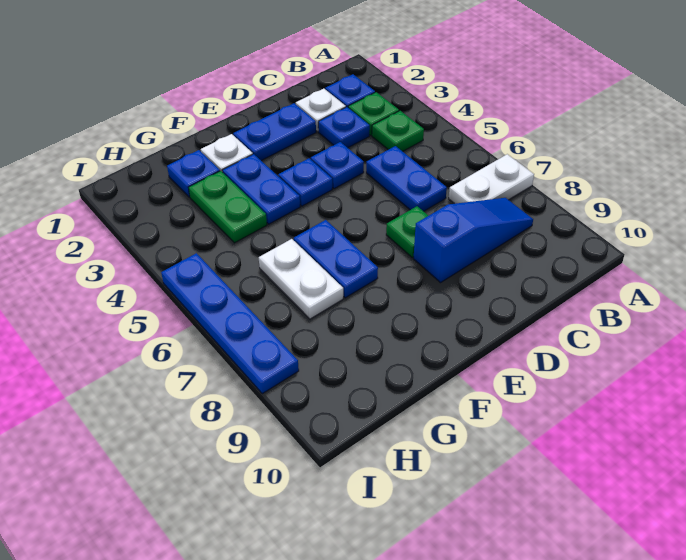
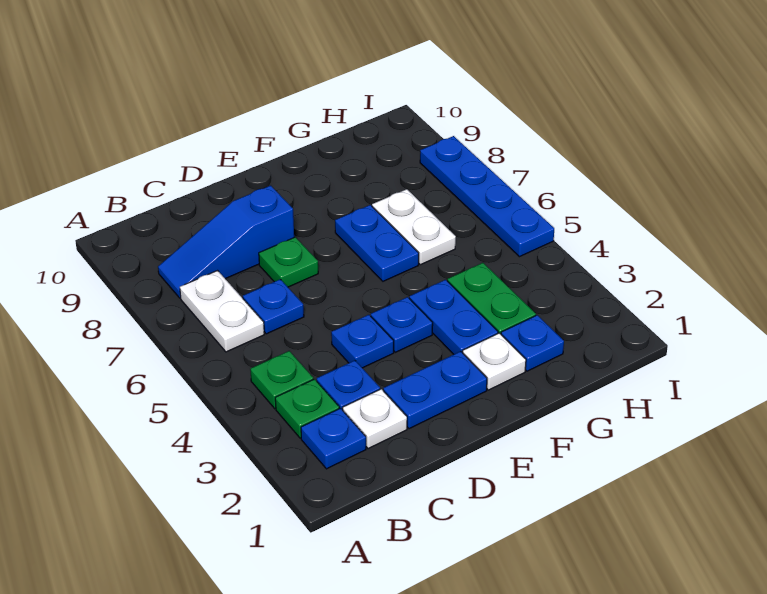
white 1x2 plate [449,154,534,204] -> white 1x2 plate turned to [180,271,264,352]
blue 1x2 plate [366,146,447,211] -> blue 1x1 plate [243,279,304,334]

